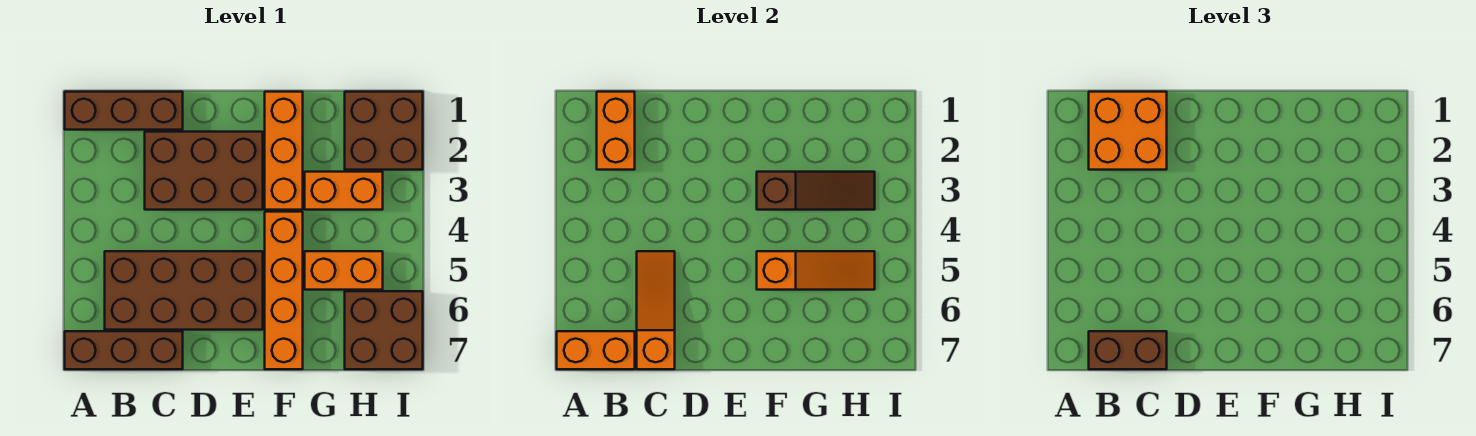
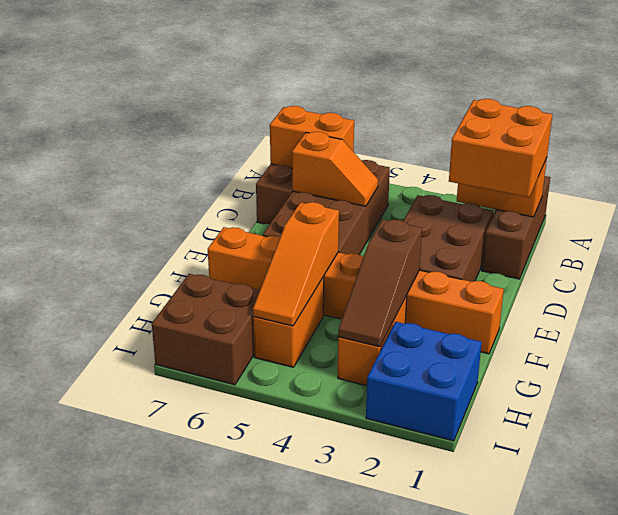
orange 1x2 brick [557,331,635,369] -> orange 1x2 brick turned to [270,106,354,168]
brown 1x2 brick [1089,331,1167,369] -> none
orange 1x3 slope [637,251,675,369] -> orange 1x2 slope [292,132,378,206]
brown 2x2 brick [345,92,423,170] -> blue 2x2 brick [366,322,482,441]

